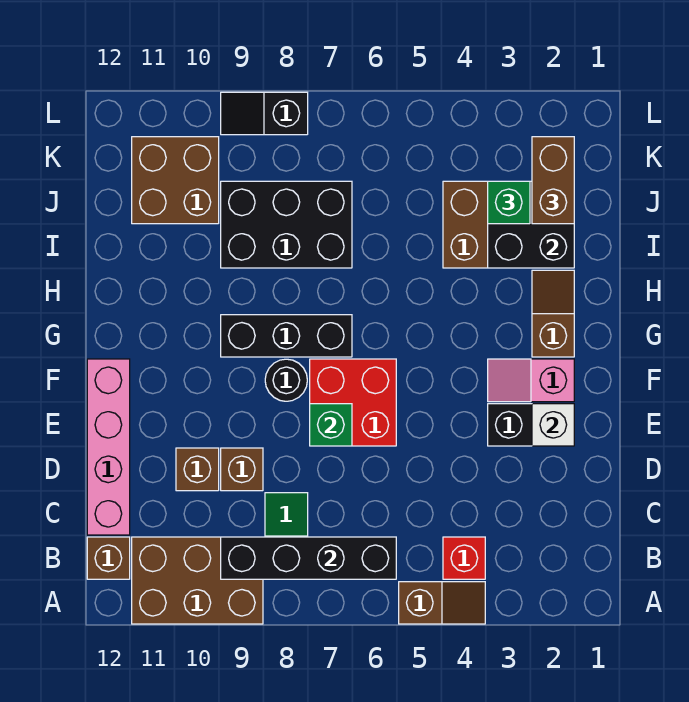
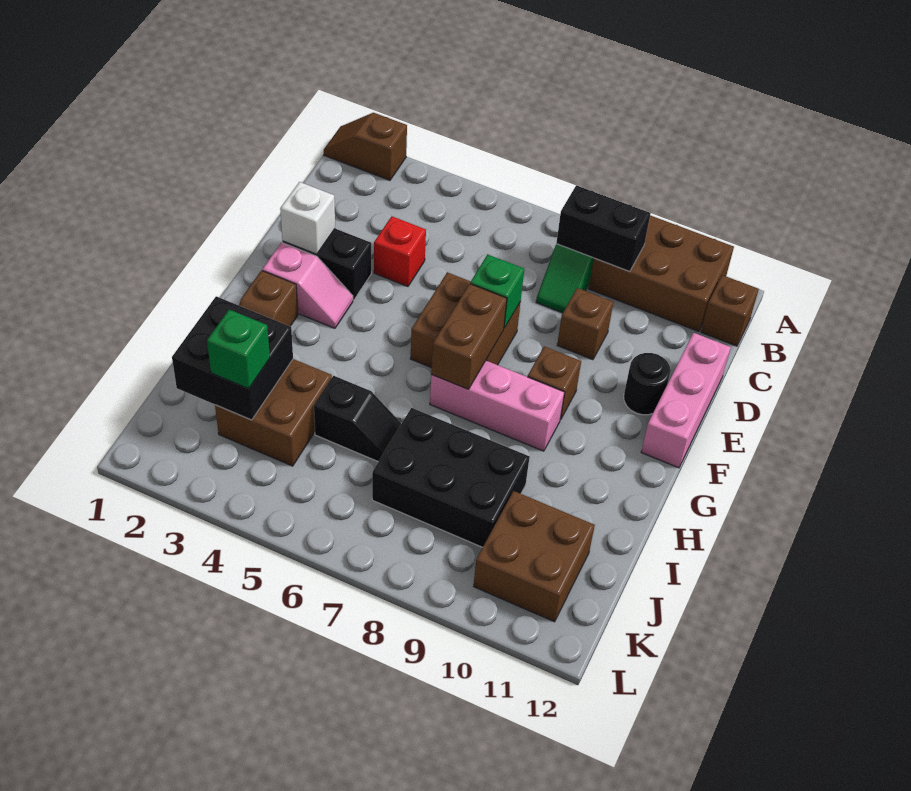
brown 1x2 slope [399,582,485,624] -> brown 1x2 slope moved to [324,113,407,180]
red 1x1 brick [443,537,485,579] -> red 1x1 brick moved to [374,216,426,287]
black 1x4 brick [221,537,396,579] -> black 1x2 brick [556,185,651,272]
pink 1x4 brick [87,359,130,535] -> pink 1x3 brick [641,333,731,468]
brown 1x1 brick [176,448,219,491] -> brown 1x1 brick moved to [528,346,581,420]
red 2x2 brick [310,359,396,446] -> brown 2x2 brick [410,272,521,368]
black 1x1 round brick [265,359,307,401] -> black 1x1 round brick moved to [624,353,671,415]
black 1x3 brick [221,315,352,357] -> pink 1x3 brick [430,360,565,451]
brown 1x2 brick [532,137,574,224] -> brown 1x2 brick moved to [431,284,507,389]
black 1x2 slope [221,92,308,135] -> black 1x2 slope moved to [314,376,402,462]

